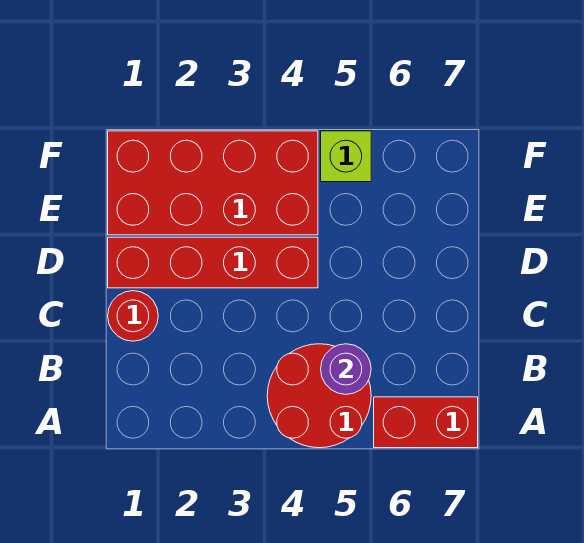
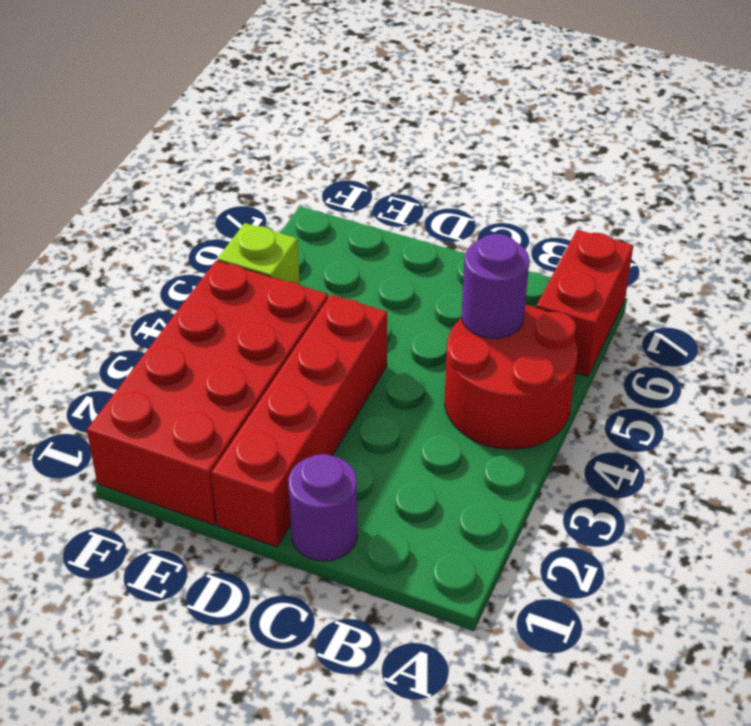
red 1x1 round brick [108,291,158,341] -> purple 1x1 round brick [288,454,358,561]

